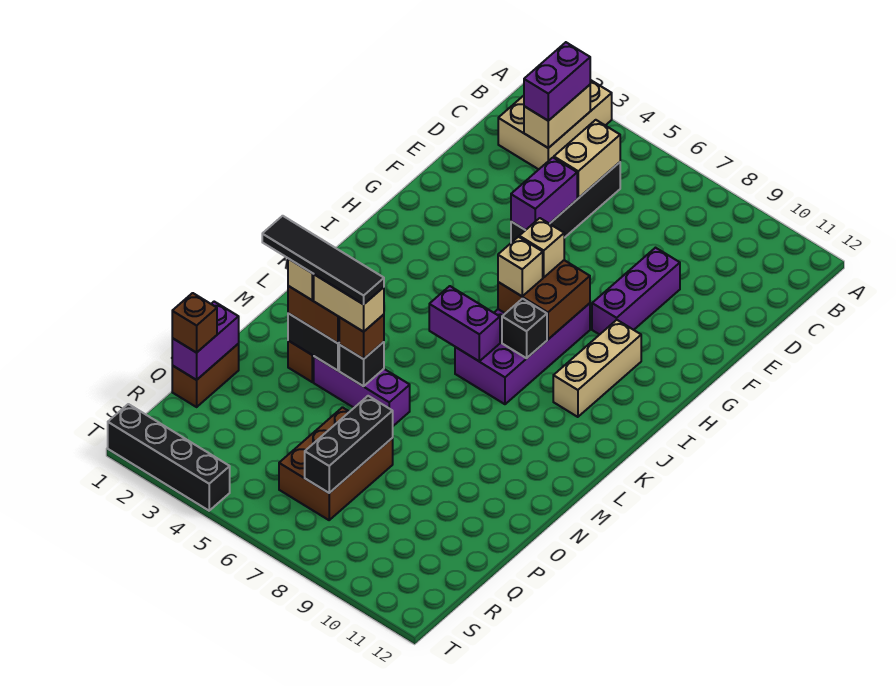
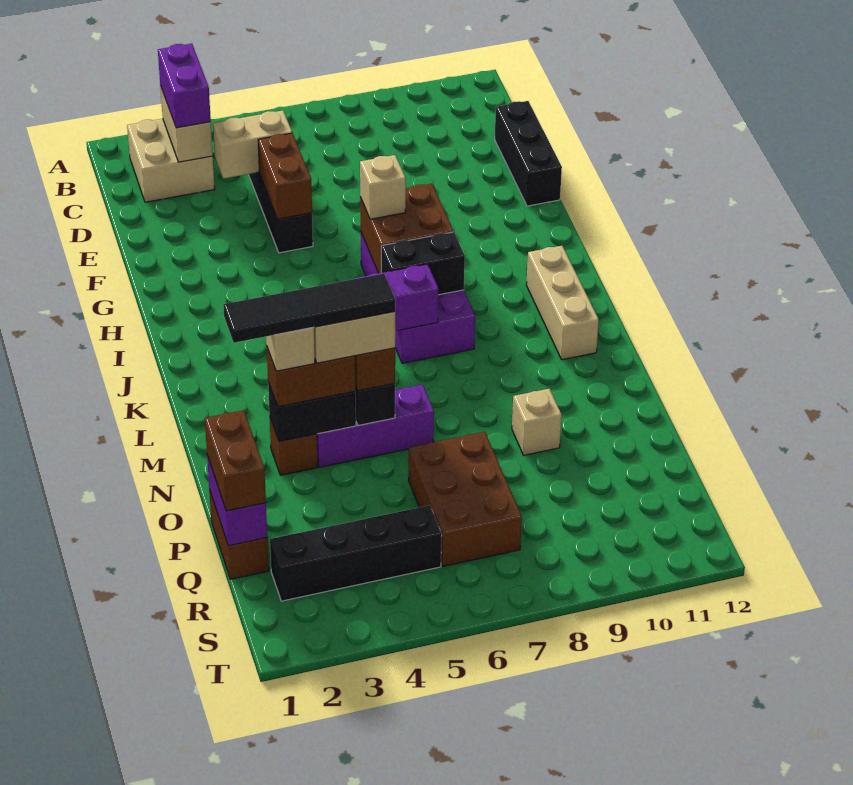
tan 2x3 brick [498,80,612,170] -> tan 2x2 brick [127,119,215,202]
tan 1x2 brick [554,120,620,198] -> tan 1x2 brick turned to [213,111,292,179]
purple 1x2 brick [511,158,577,230] -> brown 1x2 brick [258,133,312,219]
purple 1x3 brick [592,248,680,335] -> none
tan 1x3 brick [553,320,641,417] -> tan 1x3 brick moved to [526,246,599,360]
tan 1x1 brick [498,237,543,296] -> tan 1x1 brick moved to [512,389,562,455]
black 1x1 brick [502,299,547,358] -> black 1x2 brick [381,232,465,295]
black 1x3 brick [305,396,393,493] -> black 1x3 brick moved to [495,101,562,206]
brown 1x1 brick [172,293,217,353] -> brown 1x2 brick [205,410,266,511]
black 1x4 brick [108,404,230,511] -> black 1x4 brick moved to [270,505,442,601]

